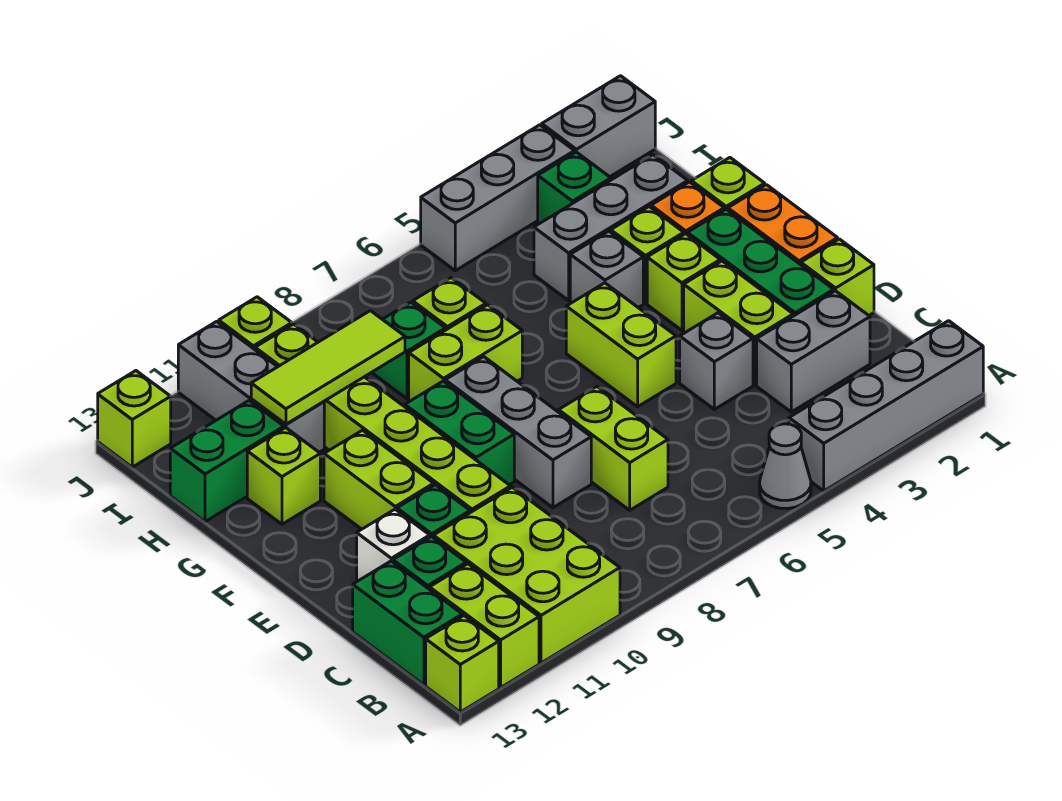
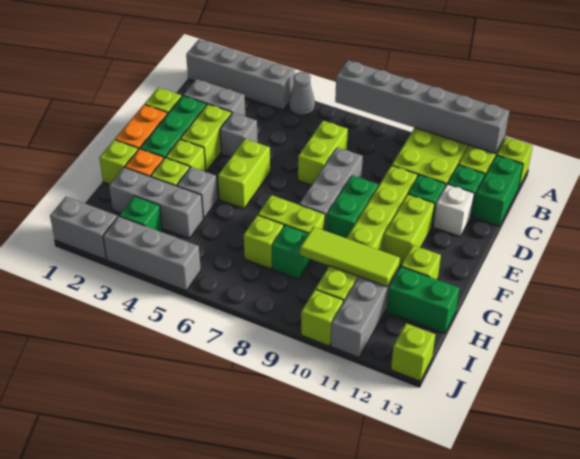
none -> grey 1x6 brick [335,60,509,154]

